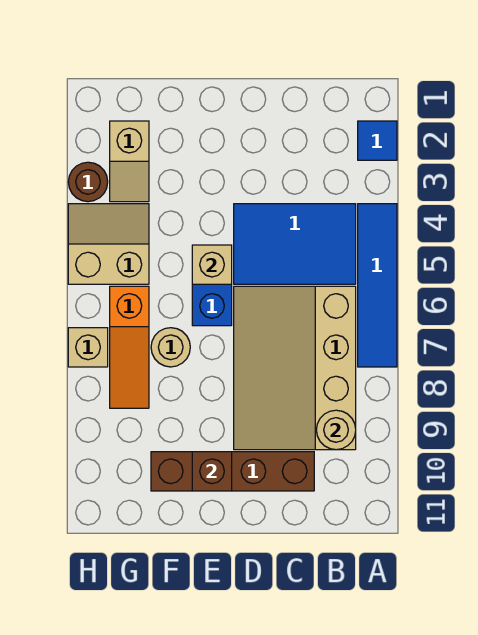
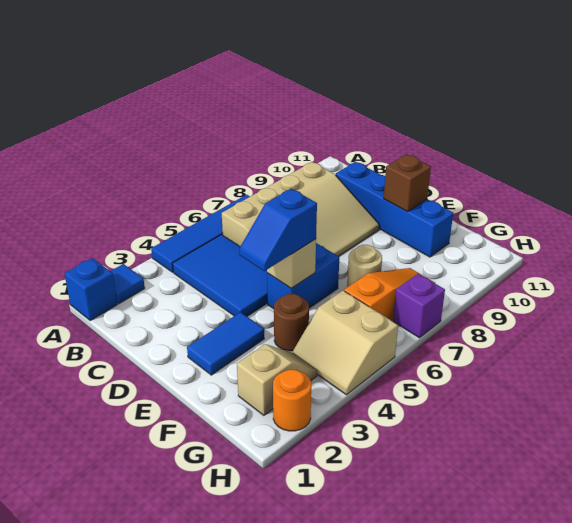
none -> blue 1x1 brick [64,258,117,321]
tan 1x1 round brick [316,410,356,450] -> none
brown 1x4 brick [151,452,314,491] -> blue 1x4 brick [336,162,453,257]
none -> blue 1x2 tile [187,312,264,375]
none -> blue 1x2 slope [239,188,317,271]
none -> orange 1x1 round brick [273,370,311,431]
brown 1x1 round brick [68,162,108,202] -> brown 1x1 round brick moved to [274,294,309,351]
tan 1x1 brick [68,328,108,367] -> purple 1x1 brick [393,274,445,338]

